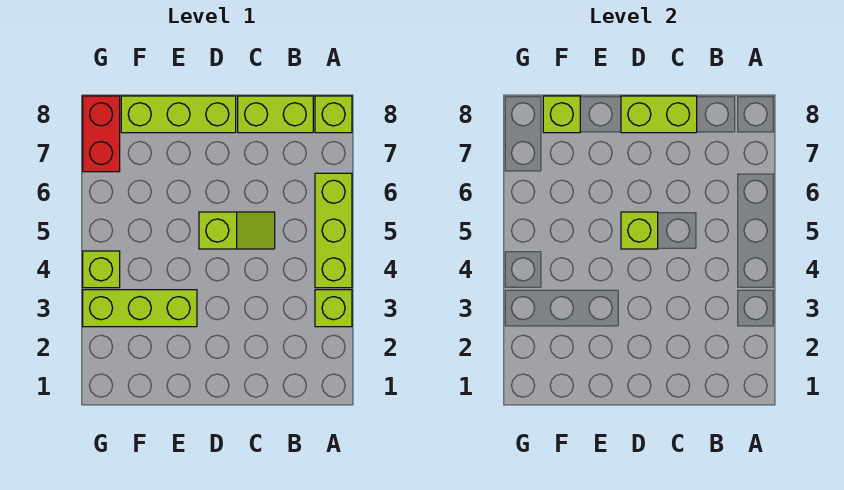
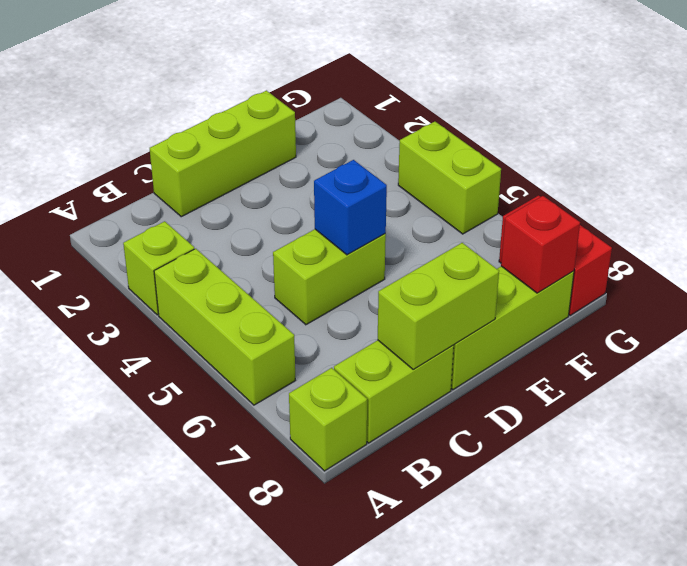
lime 1x2 slope [199,212,275,249] -> lime 1x2 brick [273,229,386,325]
lime 1x1 brick [621,212,658,249] -> blue 1x1 brick [314,160,387,255]
lime 1x3 brick [83,290,197,327] -> lime 1x3 brick moved to [150,91,296,217]
lime 1x1 brick [543,96,580,133] -> red 1x1 brick [501,196,580,293]
lime 1x1 brick [83,251,120,288] -> lime 1x2 brick [398,122,501,234]

